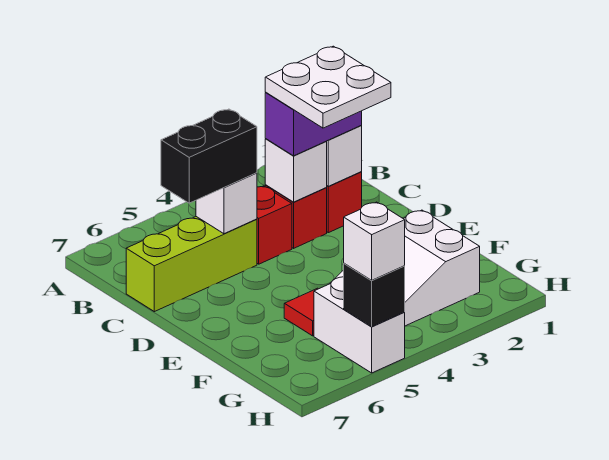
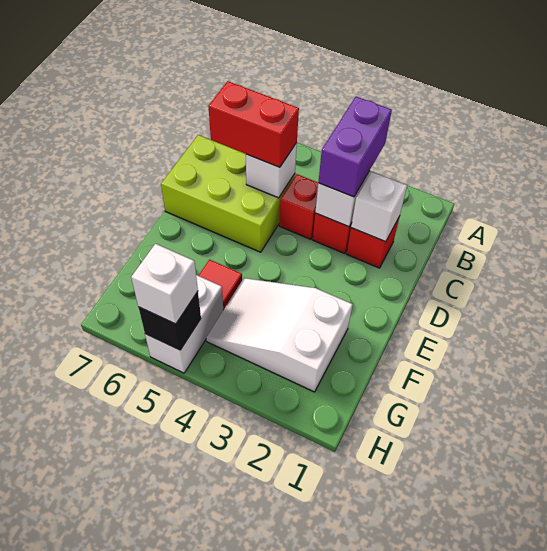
purple 1x2 brick [265,93,362,156] -> purple 1x2 brick turned to [318,97,392,197]
white 2x2 plate [265,46,391,128] -> none
lime 1x3 brick [126,217,257,312] -> lime 2x3 brick [161,135,295,252]
black 1x2 brick [161,109,257,203] -> red 1x2 brick [208,81,299,167]

